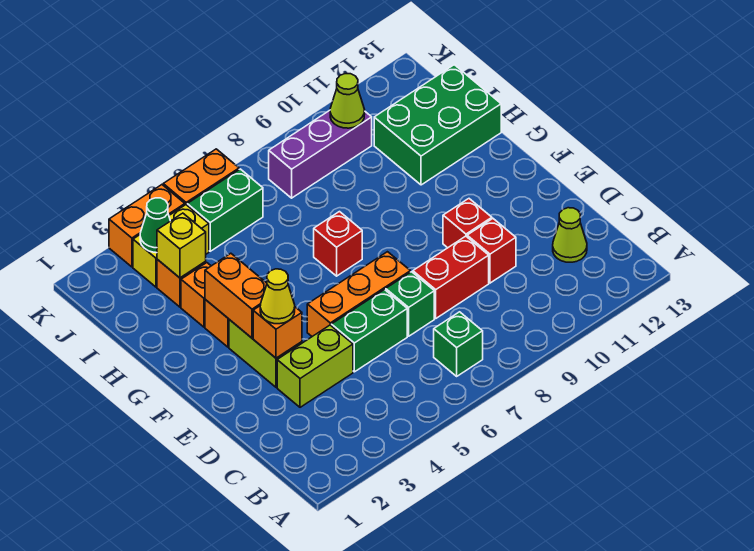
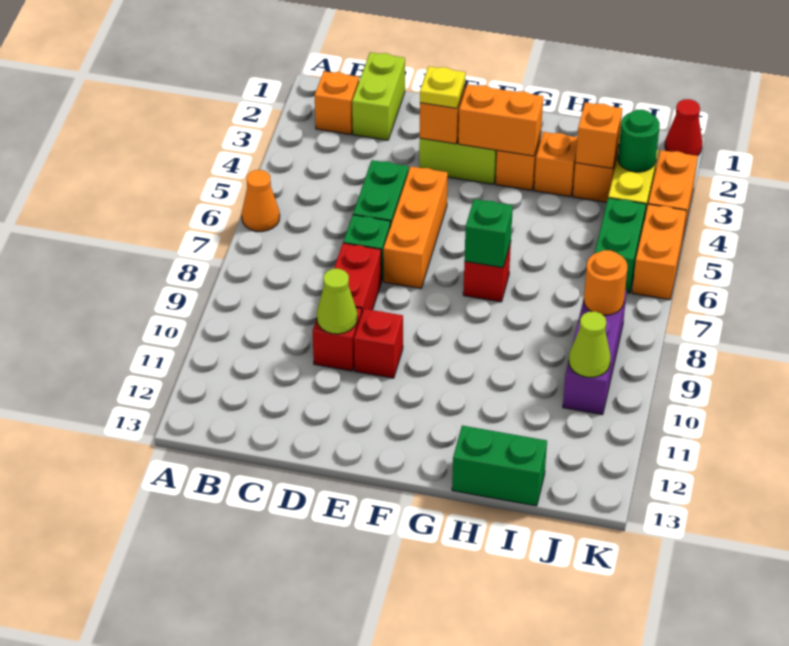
none -> orange 1x1 cone [242,170,280,232]
none -> orange 1x1 brick [315,71,359,134]
green 1x1 brick [434,312,483,376] -> green 1x1 brick moved to [464,199,513,268]
lime 1x1 cone [553,208,587,262] -> lime 1x1 cone moved to [317,269,357,334]
lime 1x2 brick [277,325,353,407] -> lime 1x2 brick moved to [352,52,405,140]
yellow 1x1 cone [260,269,295,324] -> yellow 1x1 plate [420,66,465,108]
green 2x3 brick [374,65,501,185] -> green 1x2 brick [452,426,547,506]
yellow 1x1 brick [157,213,206,278] -> orange 1x1 brick [575,102,622,168]
green 1x1 cone [140,198,170,253] -> green 1x1 round brick [618,110,660,172]
none -> orange 1x1 round brick [584,250,627,315]
none -> red 1x1 cone [665,99,702,156]

